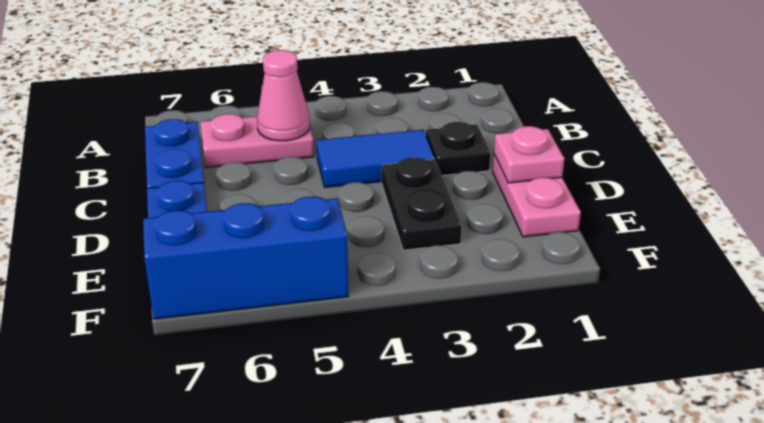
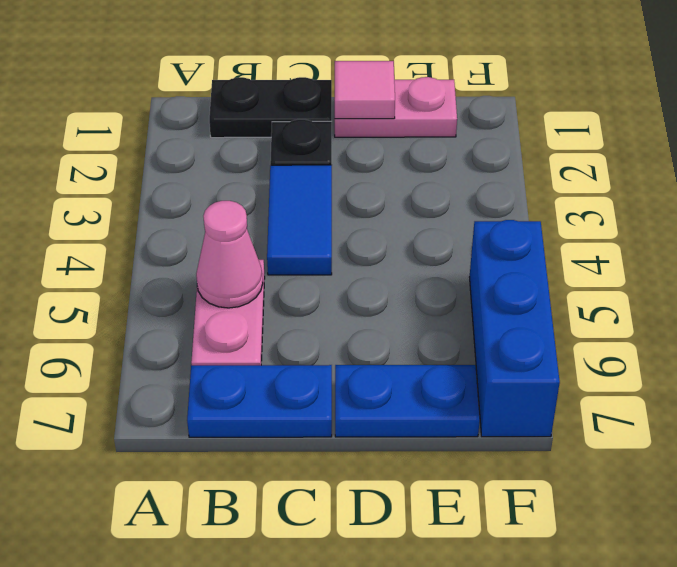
pink 1x1 plate [494,126,564,183] -> pink 1x1 tile [335,61,395,119]
black 1x2 plate [382,157,461,250] -> black 1x2 plate moved to [209,77,332,138]

